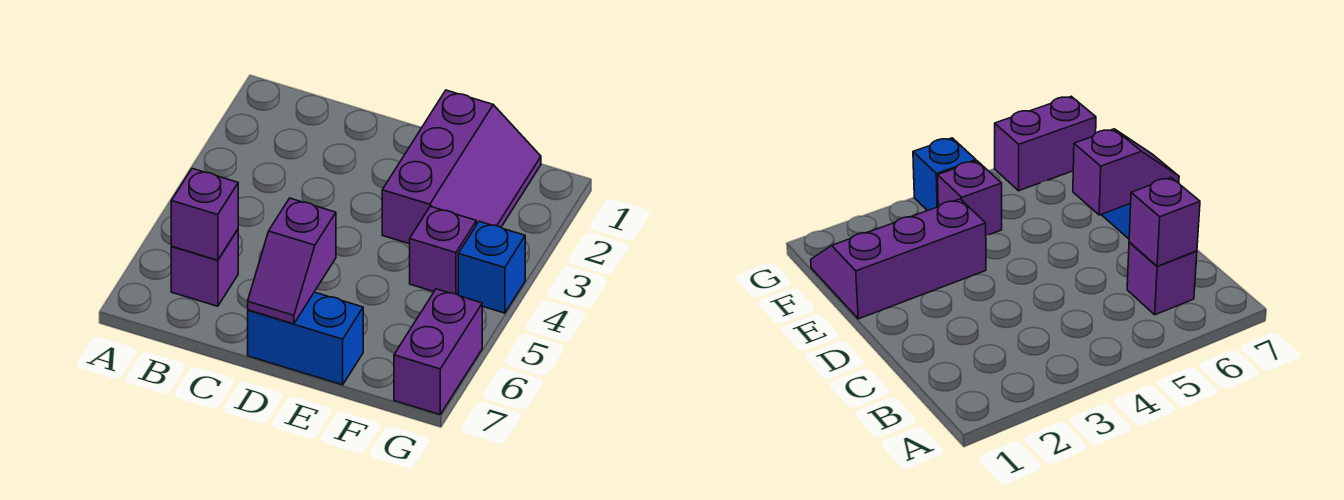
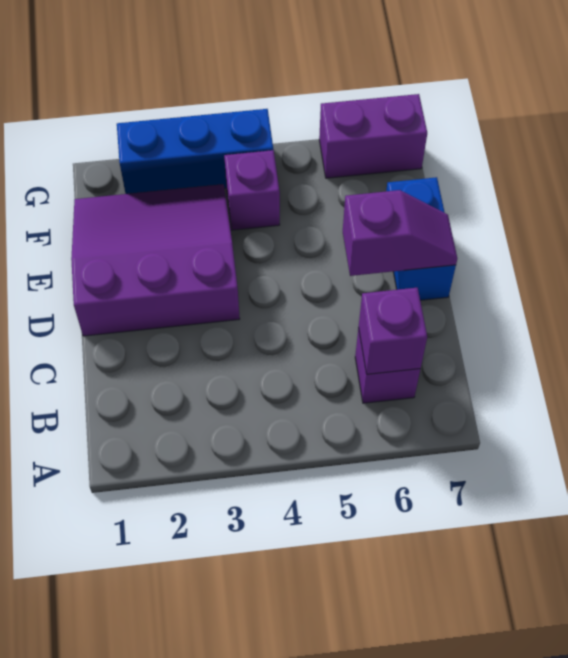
purple 2x3 slope [382,90,541,244] -> purple 3x3 slope [71,184,240,336]
blue 1x1 brick [458,221,525,313] -> blue 1x3 brick [117,109,273,194]

